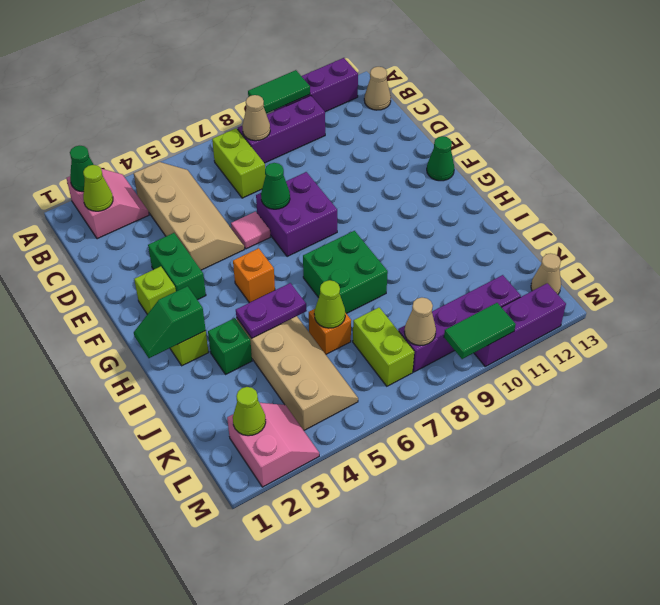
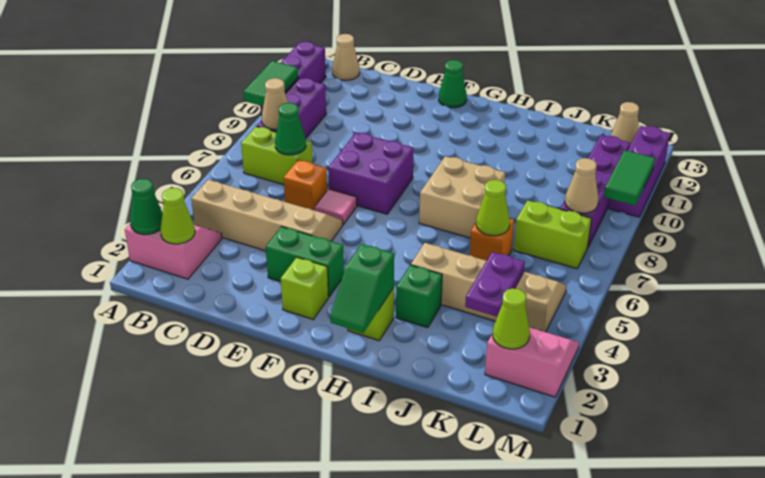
green 1x1 cone [261,163,290,209] -> green 1x1 cone moved to [275,103,306,155]
orange 1x1 brick [233,248,275,303] -> orange 1x1 brick moved to [284,160,327,211]
green 2x2 brick [303,231,388,314] -> tan 2x2 brick [419,156,505,238]
purple 1x2 plate [236,283,307,338] -> purple 1x2 plate moved to [465,252,525,317]

